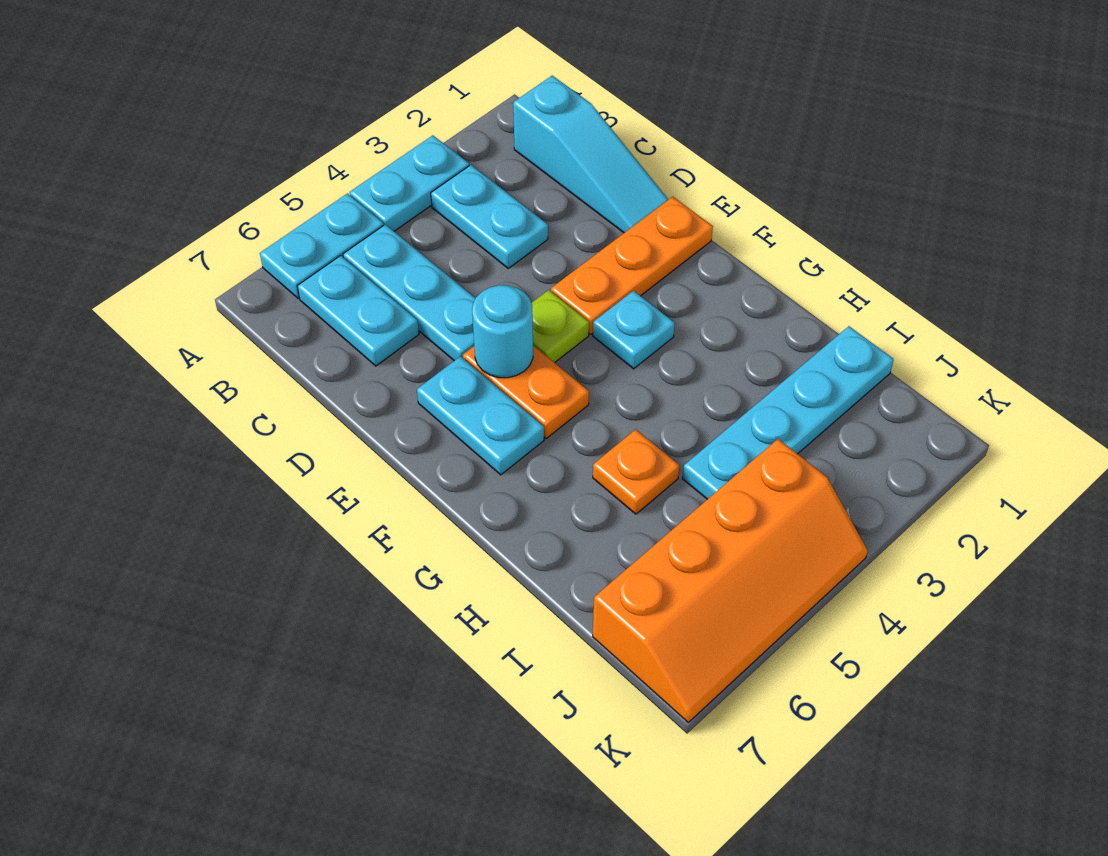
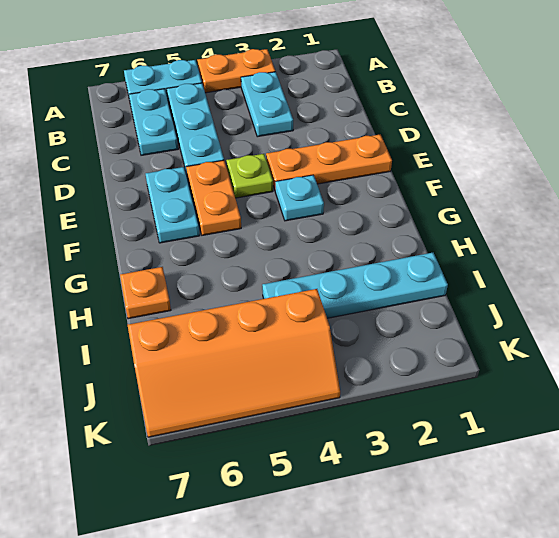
cyan 1x2 plate [350,135,469,231] -> orange 1x2 plate [197,49,275,93]
cyan 1x3 slope [513,76,669,233] -> none
cyan 1x1 round brick [472,285,533,378] -> none
orange 1x1 plate [593,429,680,514] -> orange 1x1 plate moved to [120,267,171,319]

